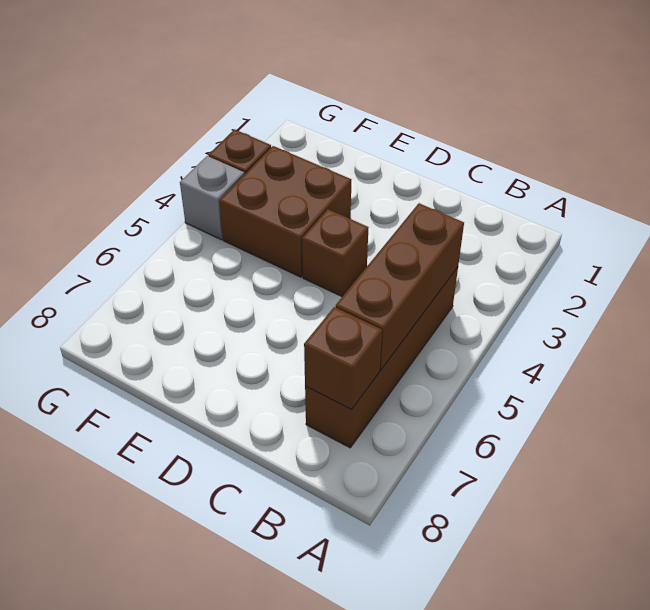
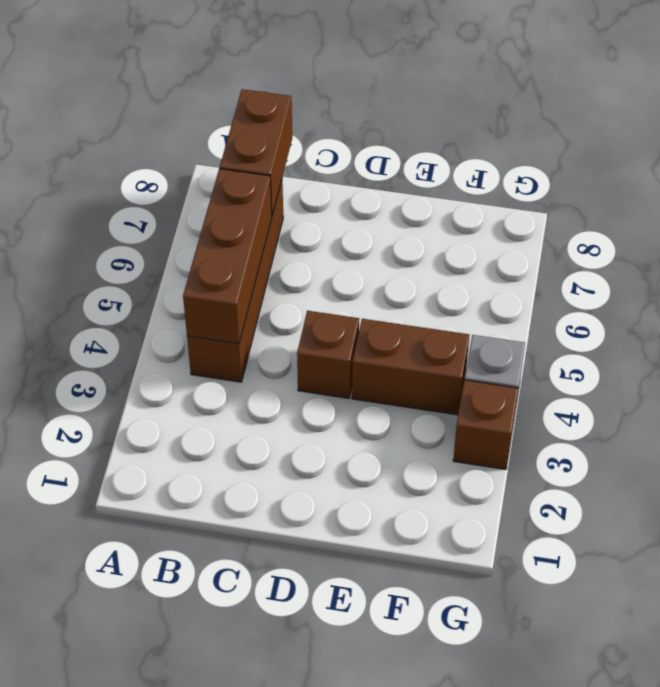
brown 1x1 brick [304,307,382,410] -> brown 1x2 brick [220,89,292,215]
brown 2x2 brick [219,146,351,277] -> brown 1x2 brick [352,319,469,415]

